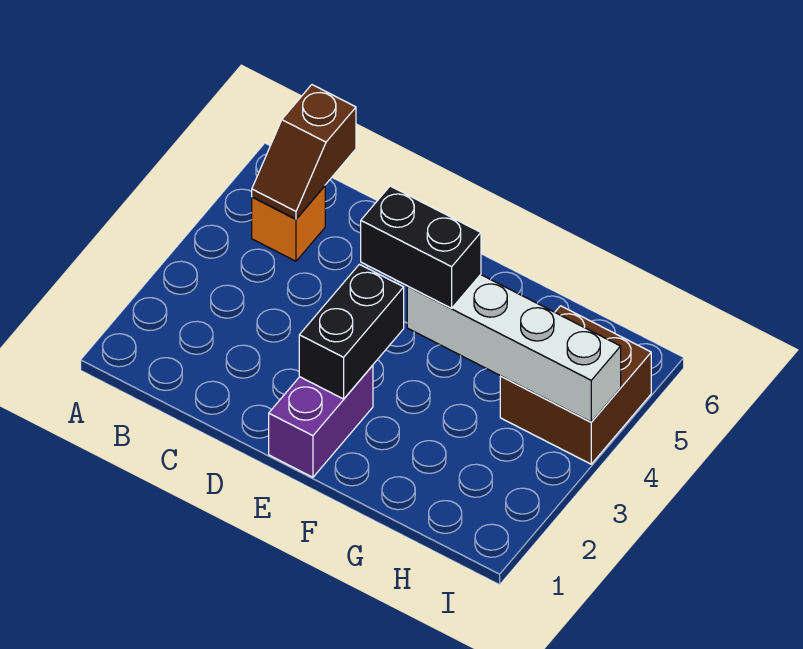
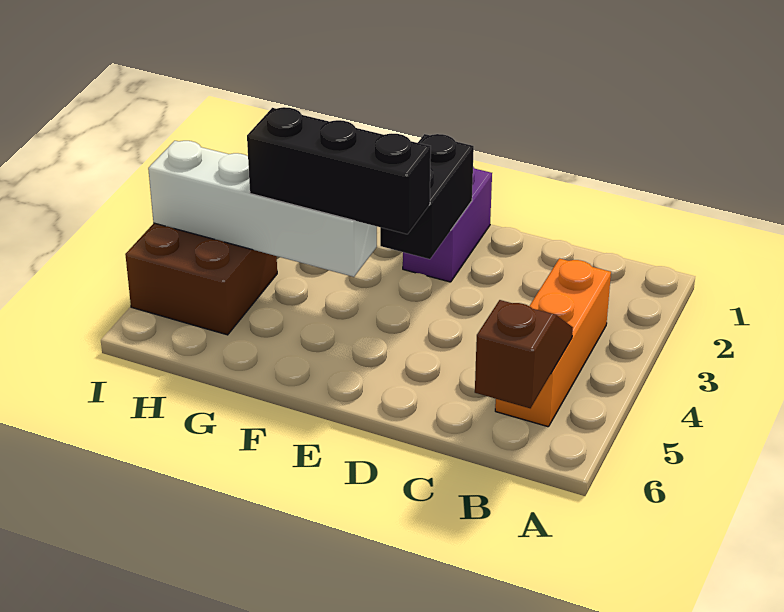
orange 1x1 brick [252,186,325,261] -> orange 1x3 brick [495,259,611,427]
black 1x2 brick [361,186,481,308] -> black 1x3 brick [247,107,431,234]

